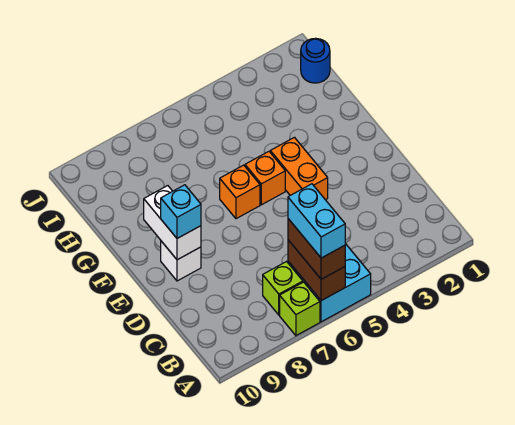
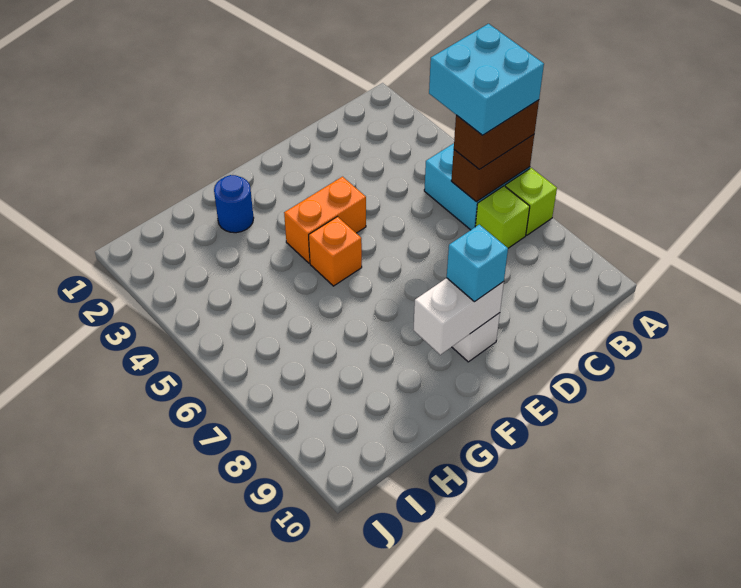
cyan 1x2 brick [288,184,345,258] -> cyan 2x2 brick [429,24,544,135]
orange 1x1 brick [220,165,260,219] -> none
blue 1x1 round brick [301,38,330,83] -> blue 1x1 round brick moved to [214,175,254,233]

